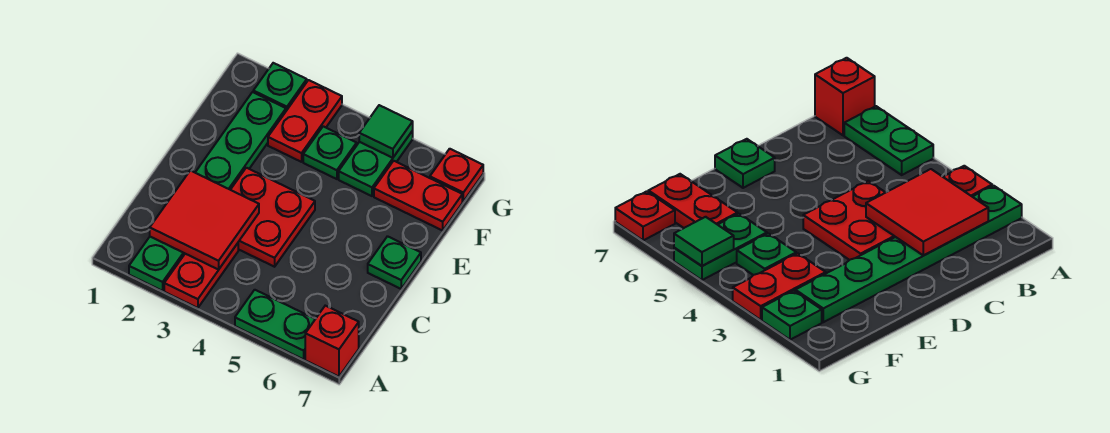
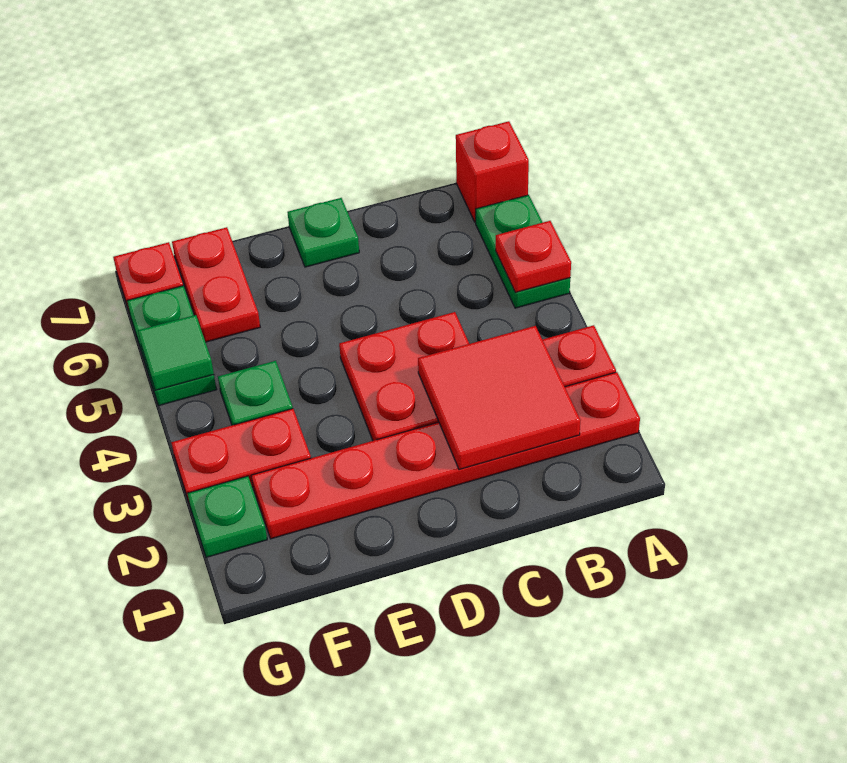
green 1x6 plate [129,92,286,291] -> red 1x6 plate [251,372,640,539]
none -> red 1x1 plate [496,221,571,292]
green 1x2 plate [339,131,413,196] -> green 1x2 plate turned to [127,286,217,405]

